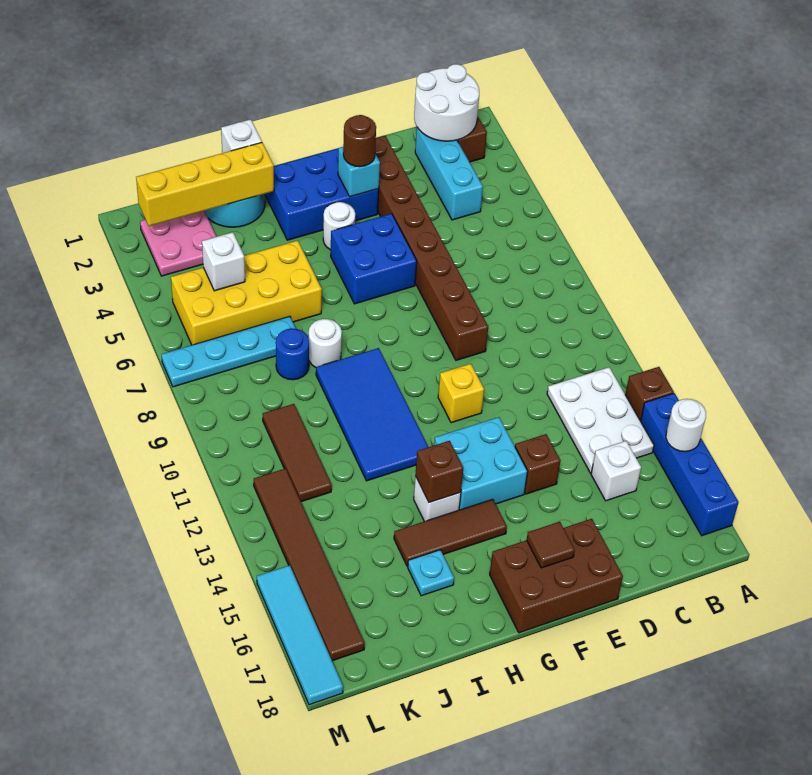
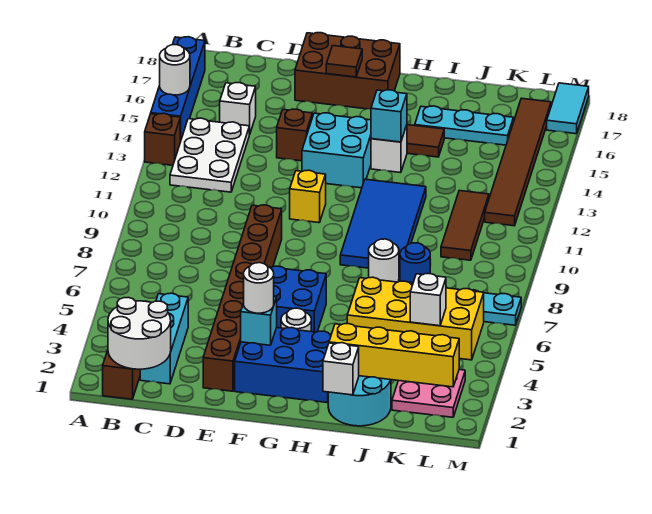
brown 1x1 round brick [343,115,376,167] -> white 1x1 round brick [244,263,274,313]
brown 1x1 brick [415,441,463,502] -> cyan 1x1 brick [371,90,407,142]
cyan 1x1 plate [408,550,454,596] -> cyan 1x3 plate [415,106,514,145]
cyan 1x4 tile [257,565,343,705] -> cyan 1x2 tile [547,83,589,134]

